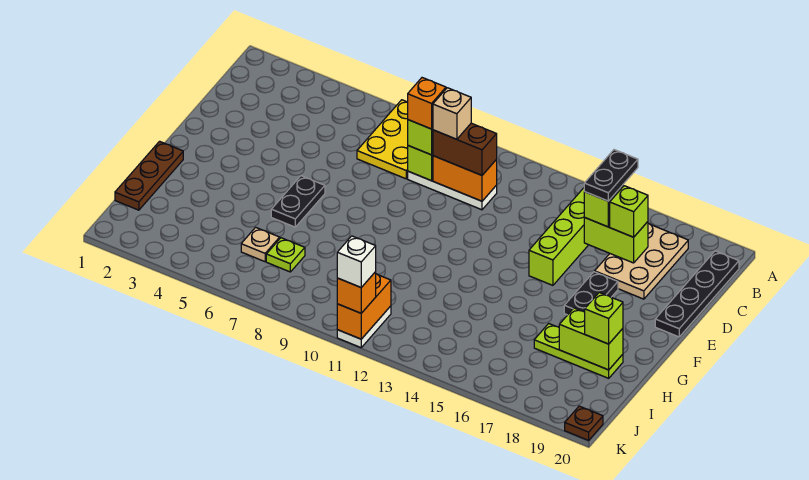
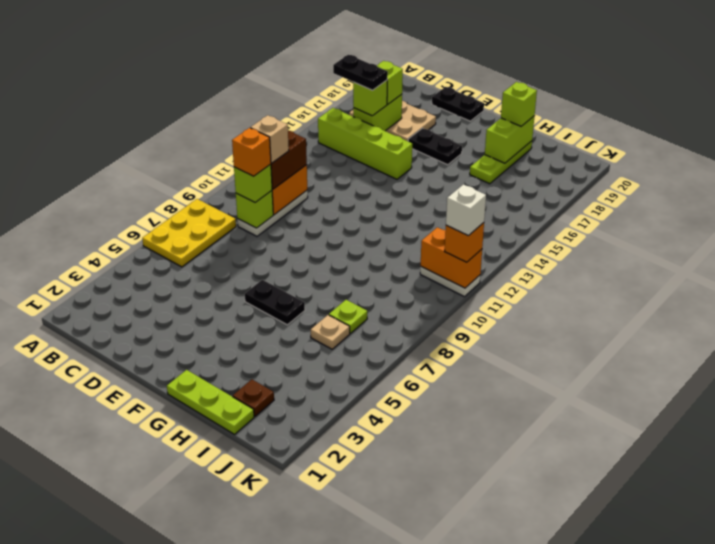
yellow 2x3 plate [357,100,408,179] -> yellow 2x3 plate turned to [142,199,236,267]
black 1x4 plate [655,251,739,337] -> black 1x2 plate [432,87,484,121]
brown 1x3 plate [115,141,183,210] -> lime 1x3 plate [167,370,254,434]
brown 1x1 plate [565,406,603,440] -> brown 1x1 plate moved to [233,379,274,416]

